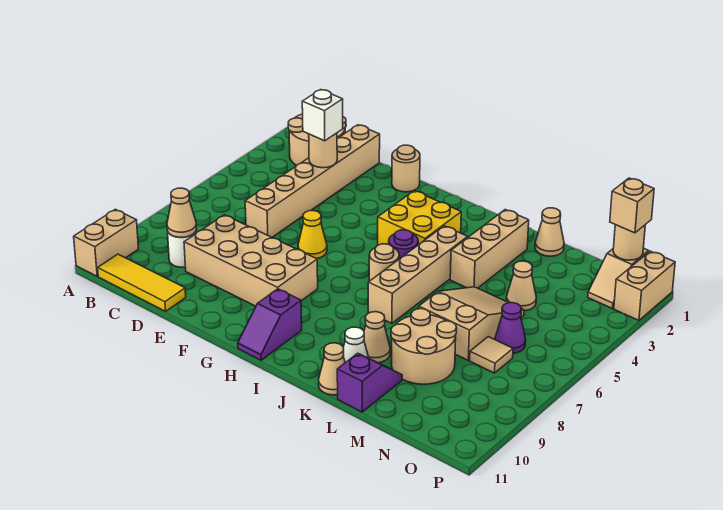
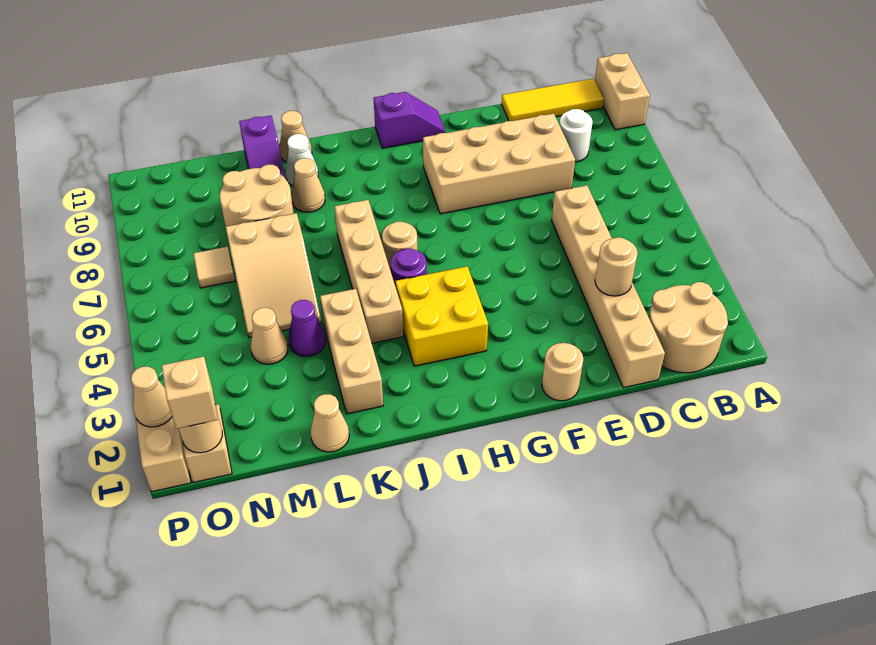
tan 1x1 cone [167,188,197,237] -> tan 1x1 cone moved to [131,367,172,427]
white 1x1 brick [302,90,343,141] -> none
yellow 1x1 cone [298,211,327,259] -> none
purple 1x2 slope [238,289,302,360] -> purple 1x2 slope turned to [374,92,445,148]
purple 1x1 cone [495,303,526,353] -> purple 1x1 cone moved to [289,300,325,356]

